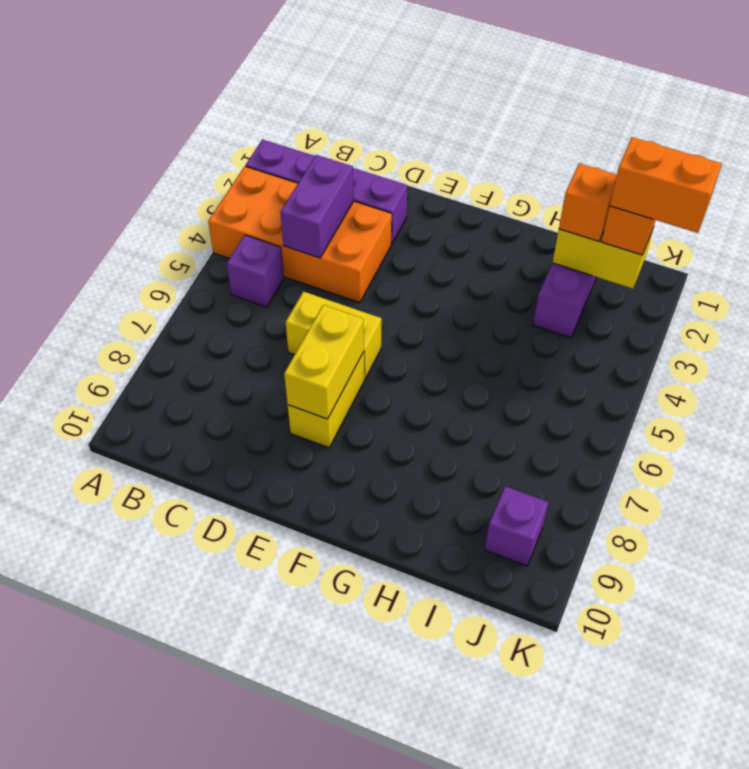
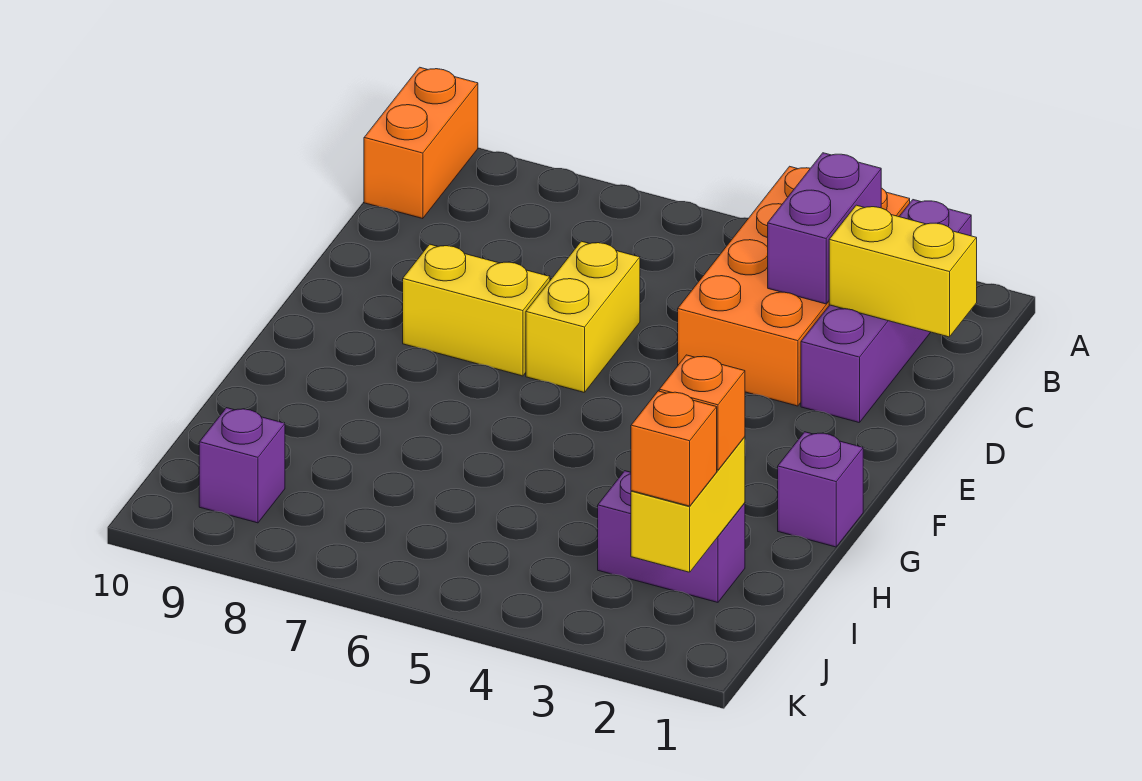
purple 1x1 brick [227,235,284,307] -> purple 1x1 brick moved to [778,432,863,547]
purple 1x2 brick [280,155,354,258] -> purple 1x2 brick turned to [768,153,881,304]
yellow 1x2 brick [284,305,364,419] -> yellow 1x2 brick moved to [829,205,977,337]
orange 1x2 brick [610,137,722,233] -> orange 1x2 brick moved to [364,67,478,219]

